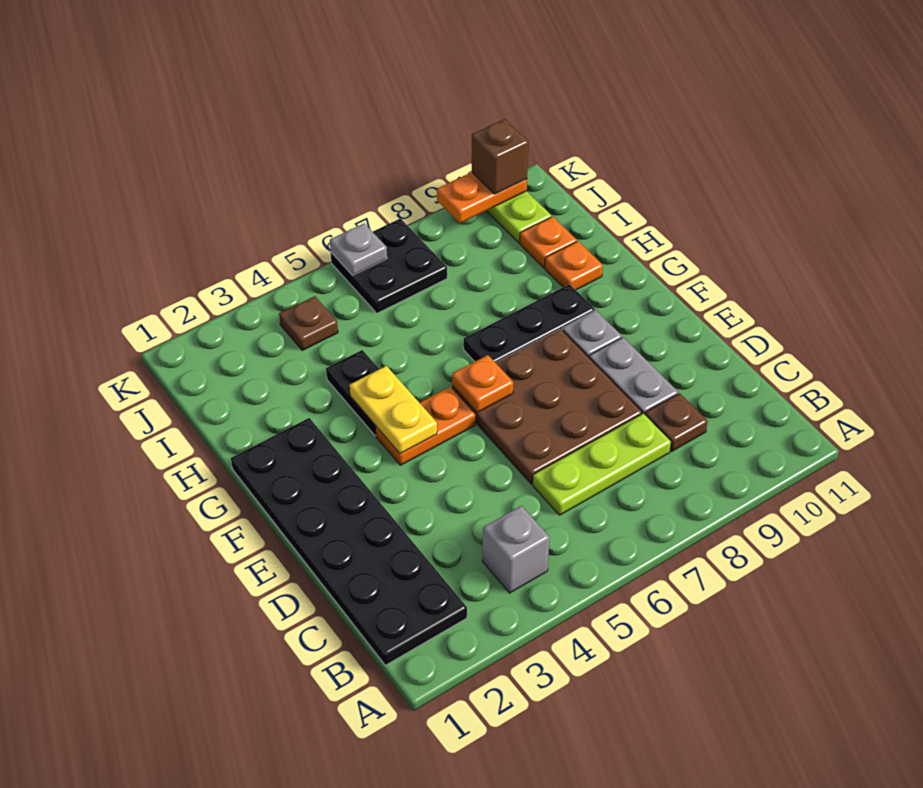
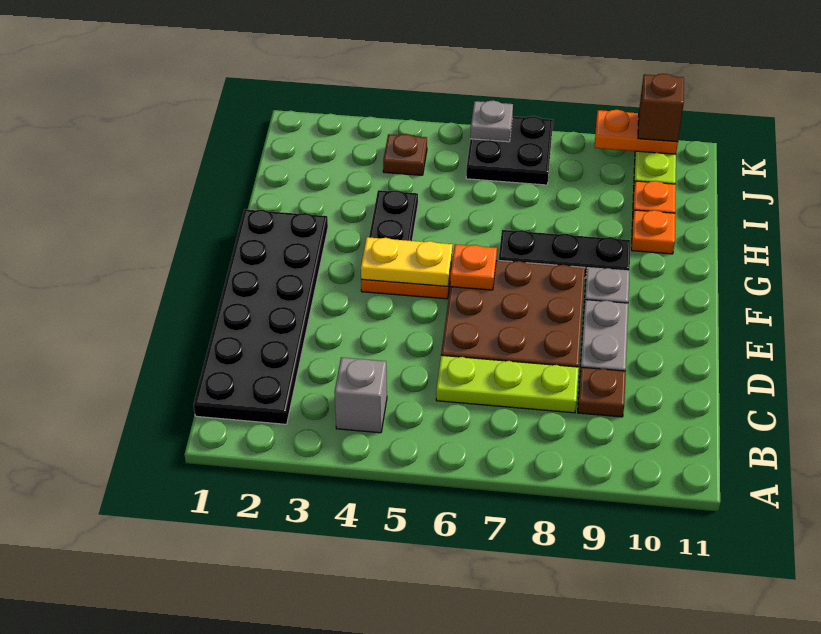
yellow 1x2 plate [350,366,437,454] -> yellow 1x2 plate turned to [361,237,453,286]

